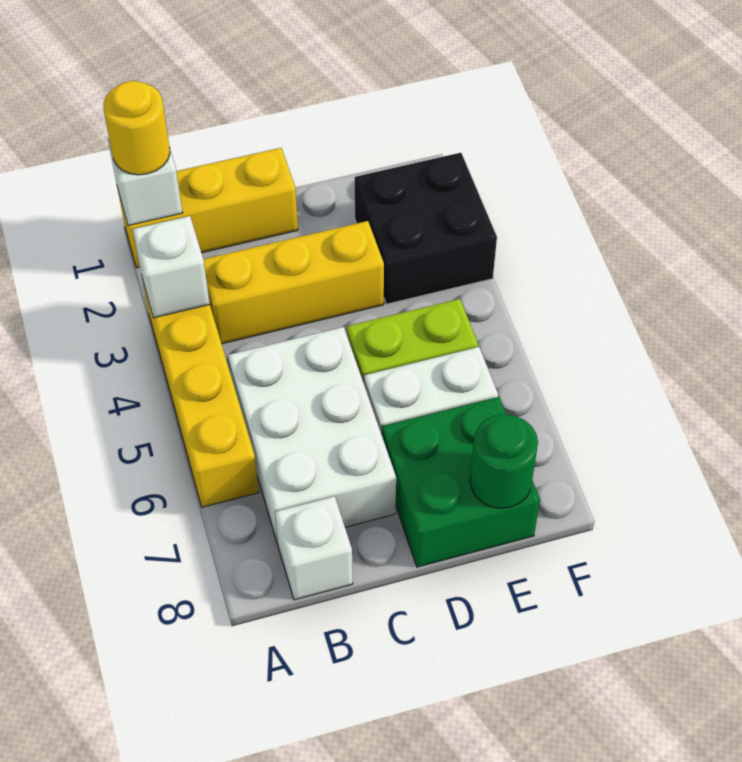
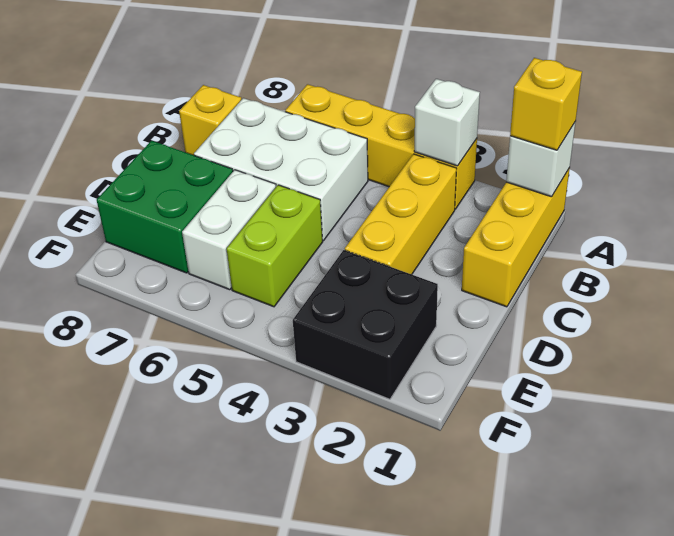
yellow 1x1 round brick [103,81,170,175] -> yellow 1x1 brick [510,58,582,150]
white 1x1 brick [275,496,353,600] -> yellow 1x1 brick [179,85,241,155]
green 1x1 round brick [470,414,538,508] -> none

